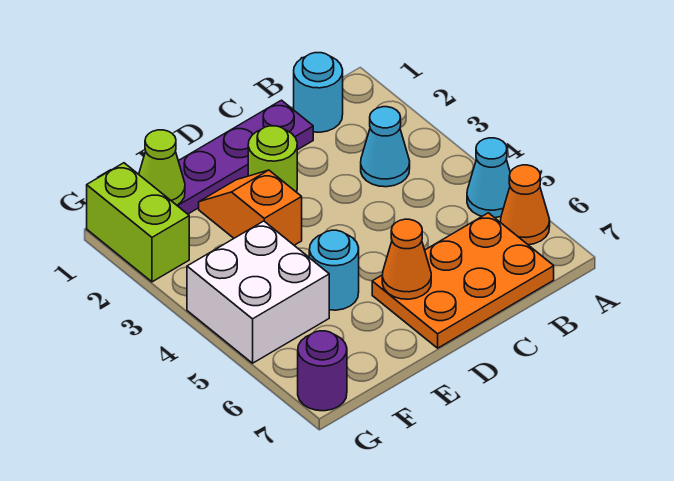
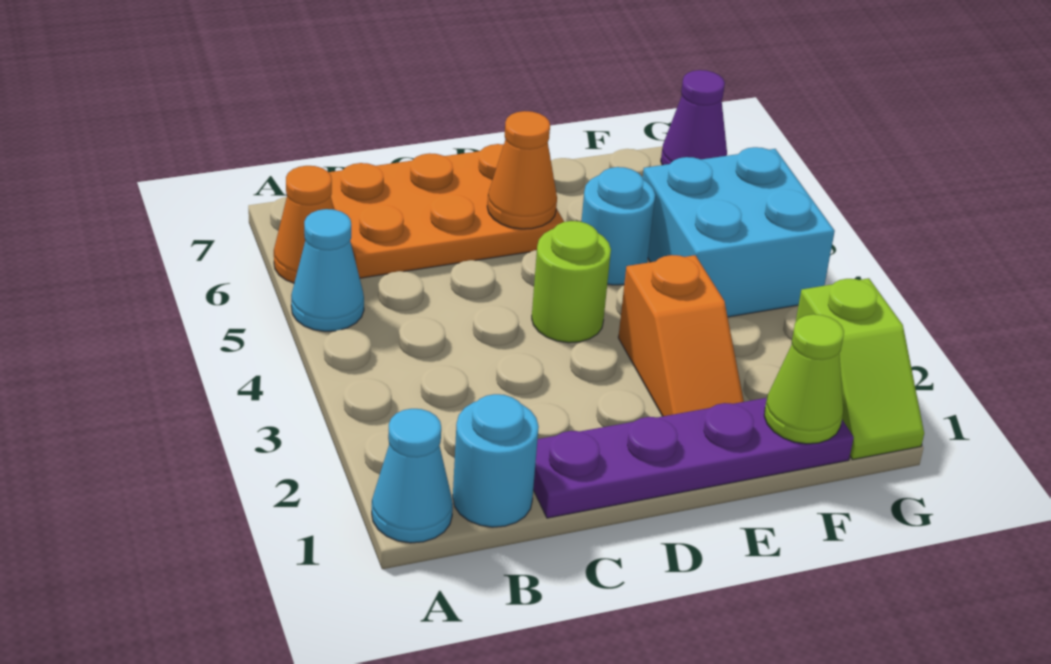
cyan 1x1 cone [361,107,410,187] -> cyan 1x1 cone moved to [372,409,453,543]
lime 1x1 round brick [248,126,297,192] -> lime 1x1 round brick moved to [532,221,611,343]
white 2x2 brick [187,221,329,363] -> cyan 2x2 brick [643,147,835,317]
lime 1x2 brick [87,163,189,282] -> lime 1x2 slope [796,278,924,460]
purple 1x1 round brick [298,331,347,411] -> purple 1x1 cone [661,70,727,165]

